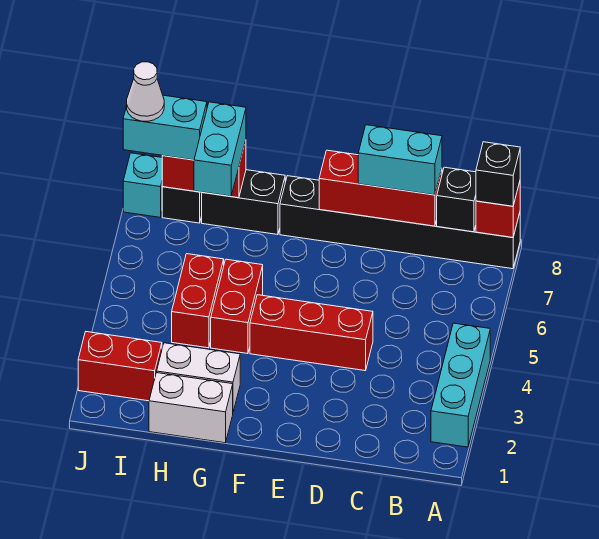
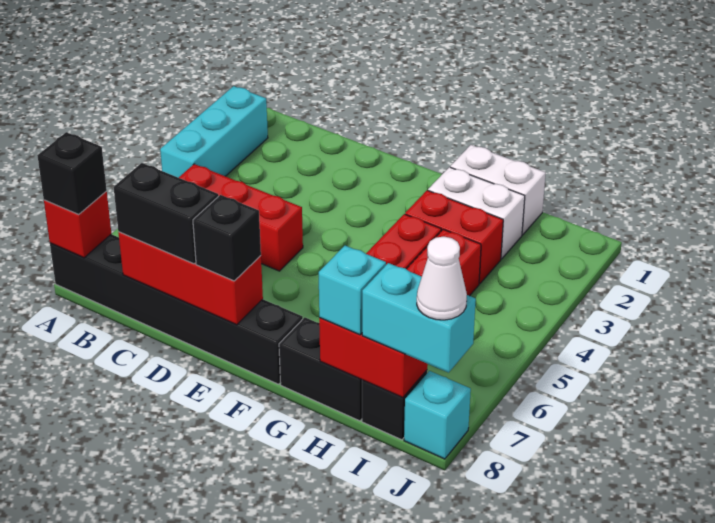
black 1x1 brick [437,167,476,232] -> black 1x1 brick moved to [193,195,261,281]
cyan 1x2 brick [358,125,442,195] -> black 1x2 brick [114,163,219,264]
red 1x3 brick [250,295,373,371] -> red 1x3 brick moved to [179,164,303,271]
cyan 1x2 brick [194,102,246,196] -> cyan 1x1 brick [319,246,386,335]
red 1x2 brick [78,332,162,401] -> red 1x2 brick moved to [405,190,503,284]

